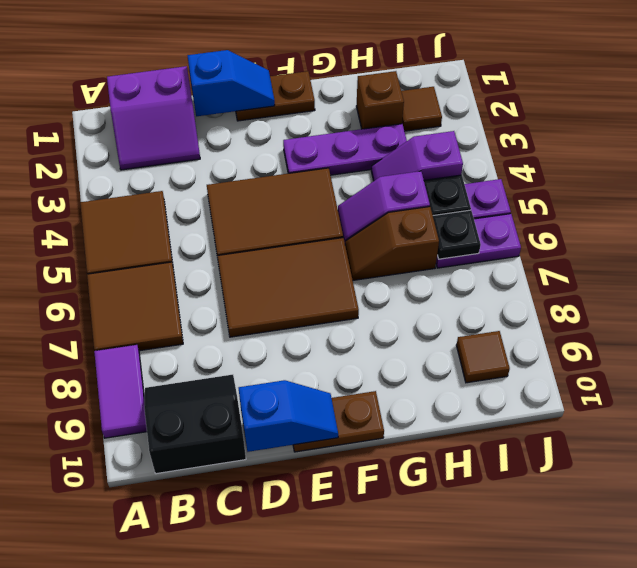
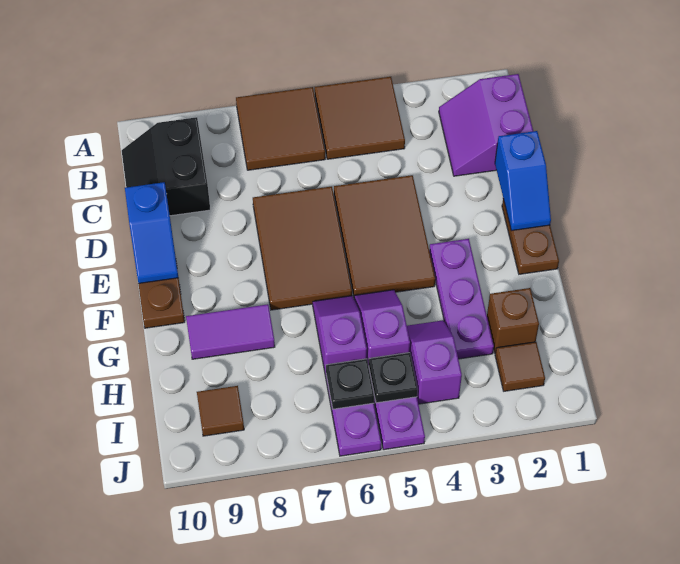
purple 1x2 tile [94,345,147,438] -> purple 1x2 tile moved to [186,304,275,359]
black 2x2 slope [144,375,246,474] -> black 2x2 slope turned to [122,117,210,216]
brown 1x2 slope [345,207,439,280] -> purple 1x2 slope [313,296,367,377]

